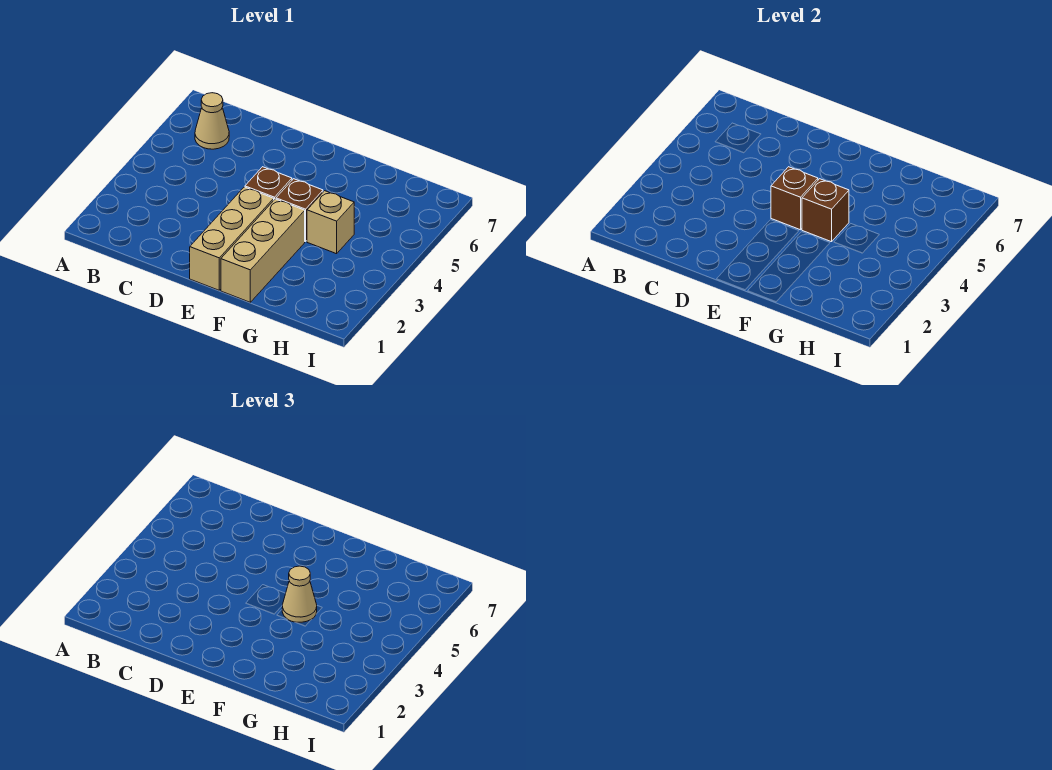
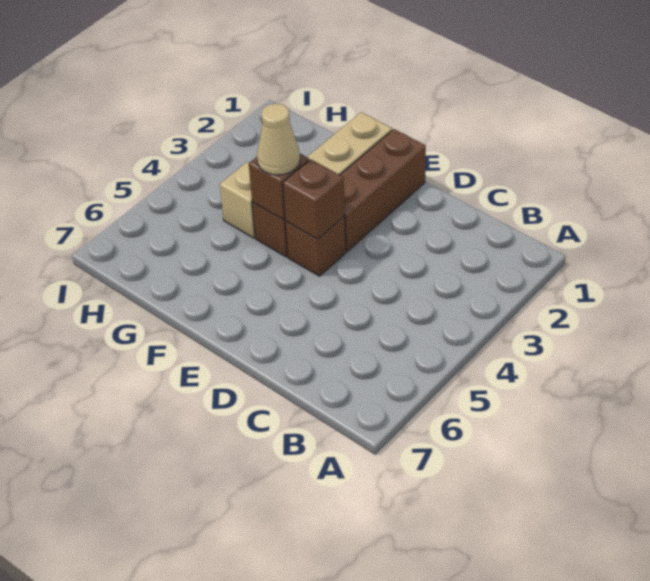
tan 1x1 cone [195,93,229,149] -> none
tan 1x3 brick [190,187,274,290] -> brown 1x3 brick [340,129,426,251]

